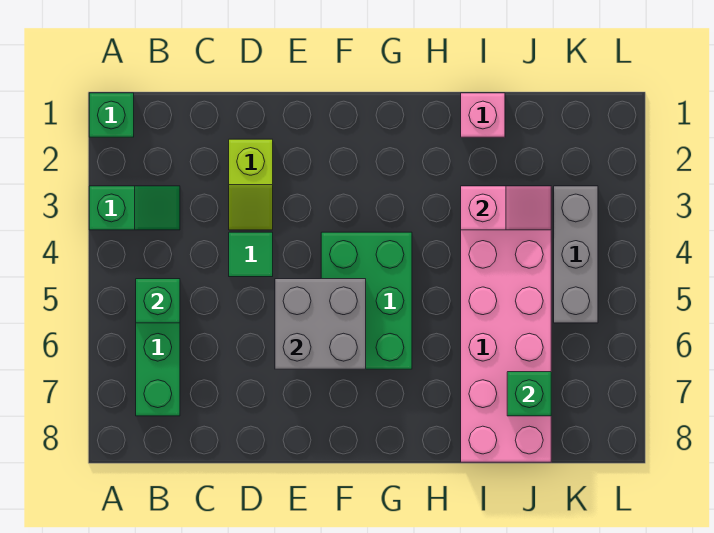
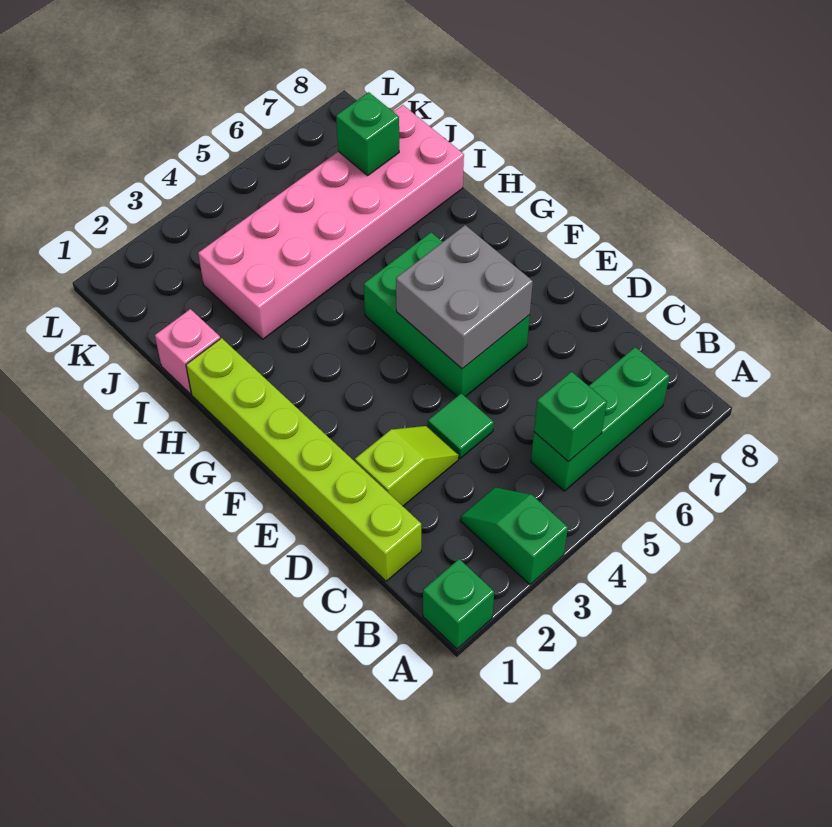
none -> lime 1x6 brick [186,338,421,581]
green 2x3 brick [321,232,412,369] -> green 2x3 brick turned to [364,232,530,397]
pink 1x2 slope [461,186,551,230] -> none
grey 1x3 brick [554,186,598,323] -> none

